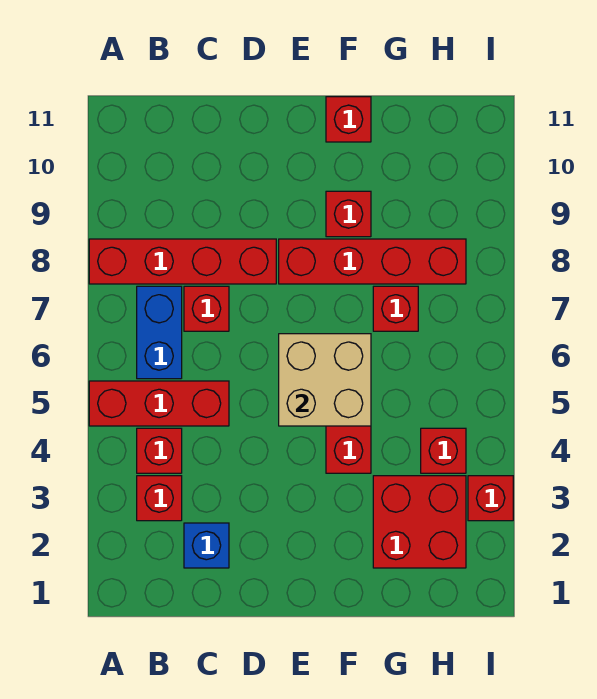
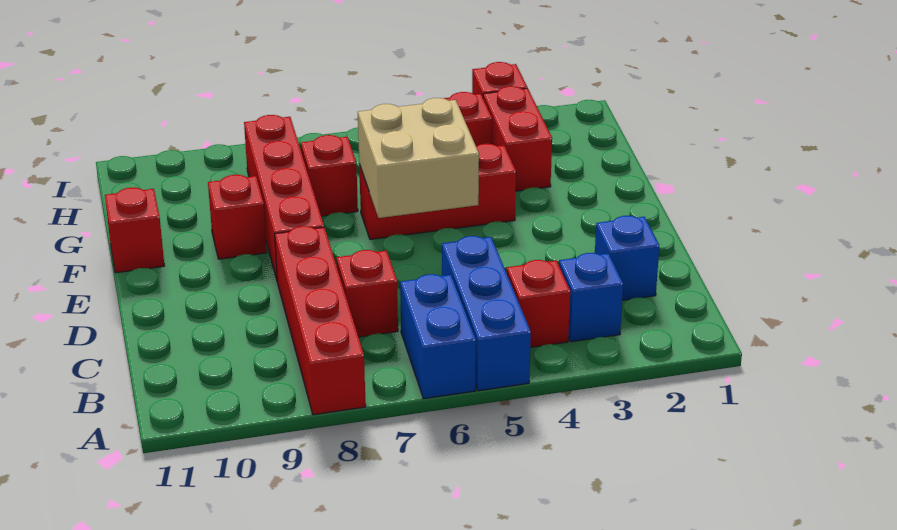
red 1x3 brick [89,381,229,426] -> blue 1x3 brick [442,236,531,391]
red 1x1 brick [137,476,182,521] -> blue 1x1 brick [559,253,623,342]
blue 1x2 brick [137,286,182,379] -> blue 1x2 brick turned to [400,274,476,399]
red 2x2 brick [373,476,466,568] -> red 1x2 brick [483,86,552,191]

